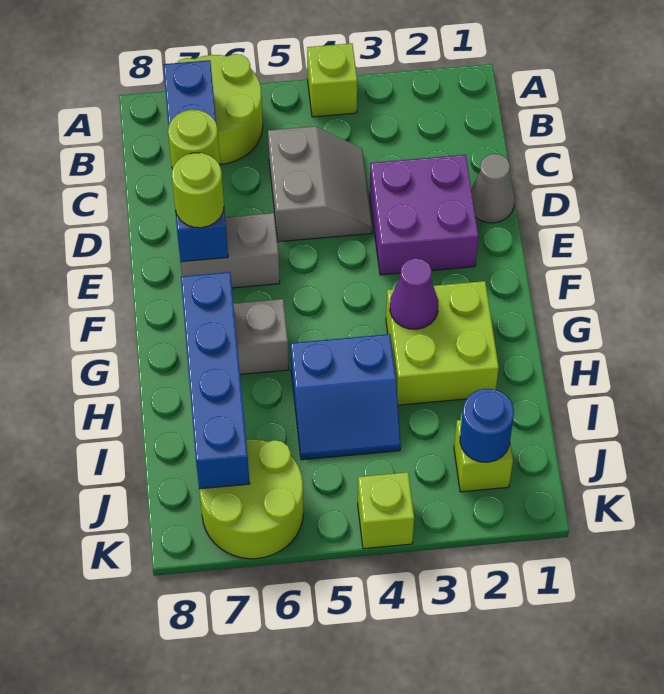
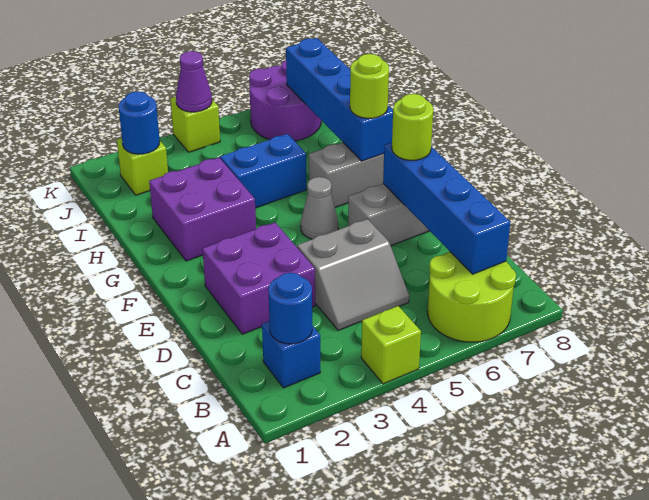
none -> blue 1x1 brick [262,321,320,388]
none -> blue 1x1 round brick [268,273,312,344]
grey 2x2 slope [268,126,372,242] -> grey 2x2 slope turned to [297,219,409,330]
grey 1x1 cone [471,154,515,223] -> grey 1x1 cone moved to [301,177,338,239]
lime 1x1 round brick [168,110,220,168] -> lime 1x1 round brick moved to [350,54,389,118]
lime 2x2 brick [386,281,499,405] -> purple 2x2 brick [149,158,256,261]
purple 1x1 cone [390,258,438,329] -> purple 1x1 cone moved to [176,51,212,112]
lime 2x2 round brick [199,439,303,559] -> purple 2x2 round brick [249,60,321,141]

